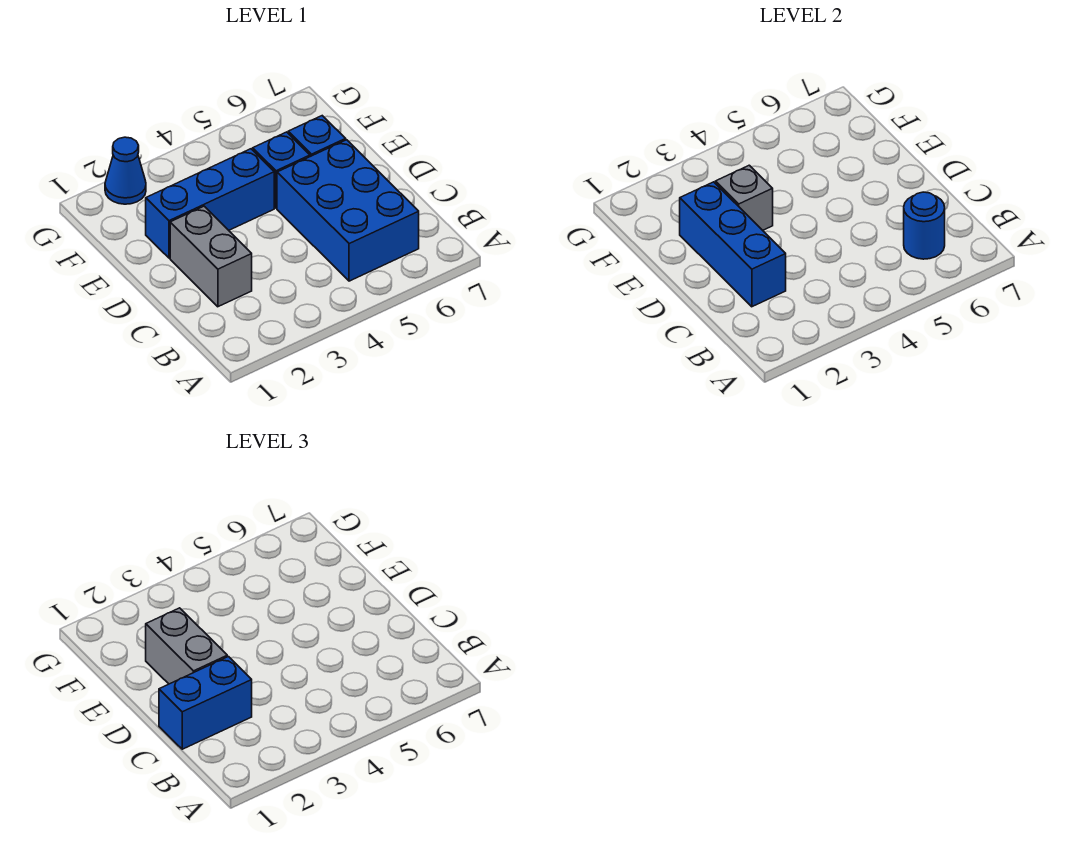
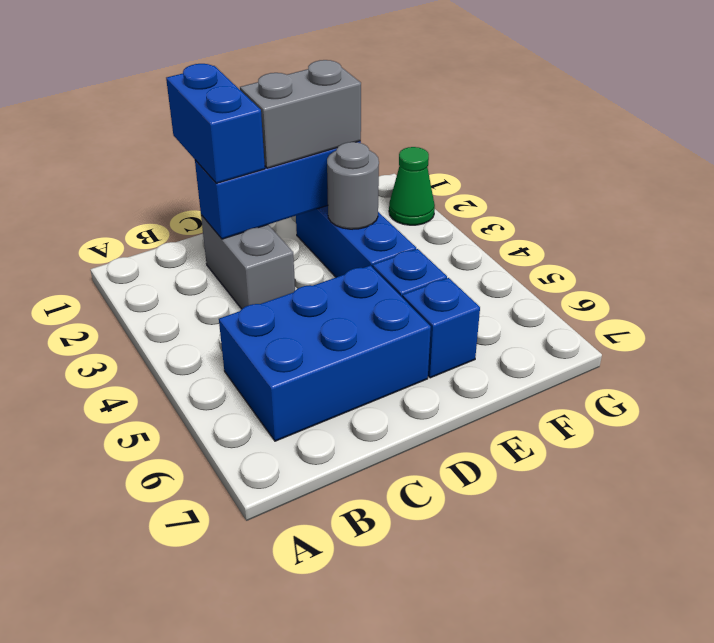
blue 1x1 round brick [904,192,945,259] -> none
grey 1x2 brick [170,206,252,307] -> grey 1x2 brick turned to [201,215,295,309]
grey 1x1 brick [715,165,773,230] -> grey 1x1 round brick [327,142,379,229]
blue 1x1 cone [105,137,146,204] -> green 1x1 cone [389,147,435,225]

